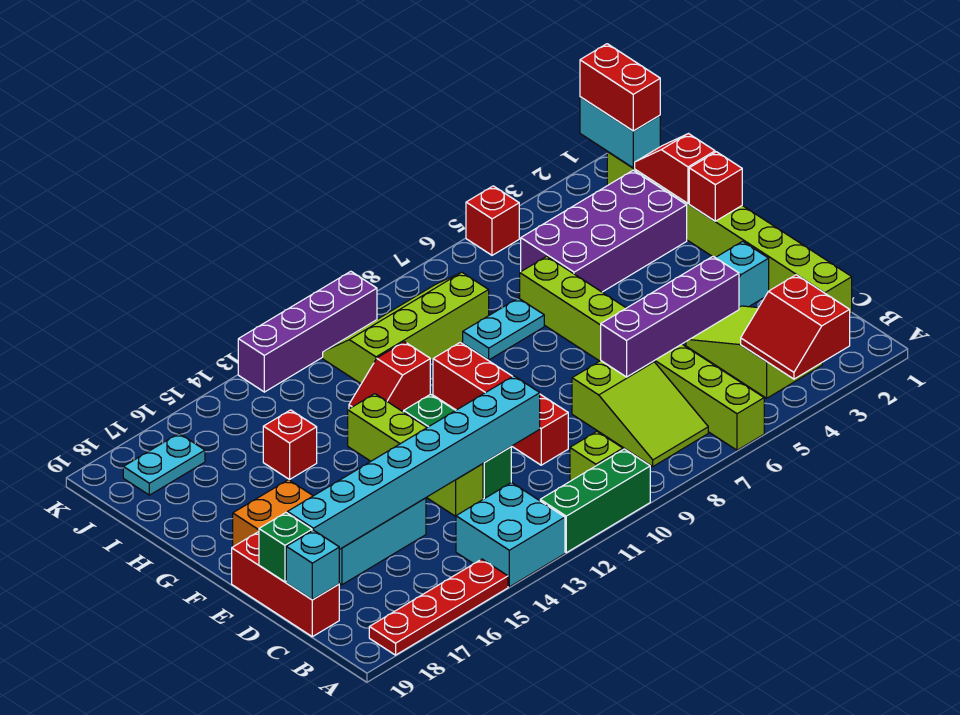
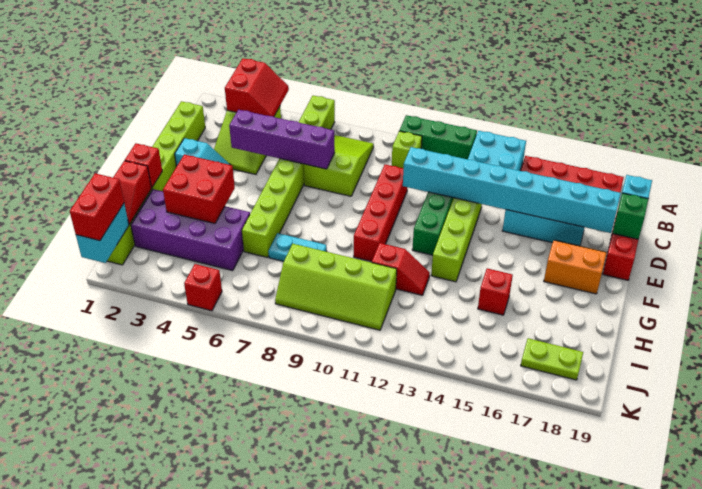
none -> red 2x2 brick [163,154,235,223]
cyan 1x2 plate [123,433,205,495] -> lime 1x2 plate [521,338,583,380]
purple 1x4 brick [238,271,377,392] -> none

